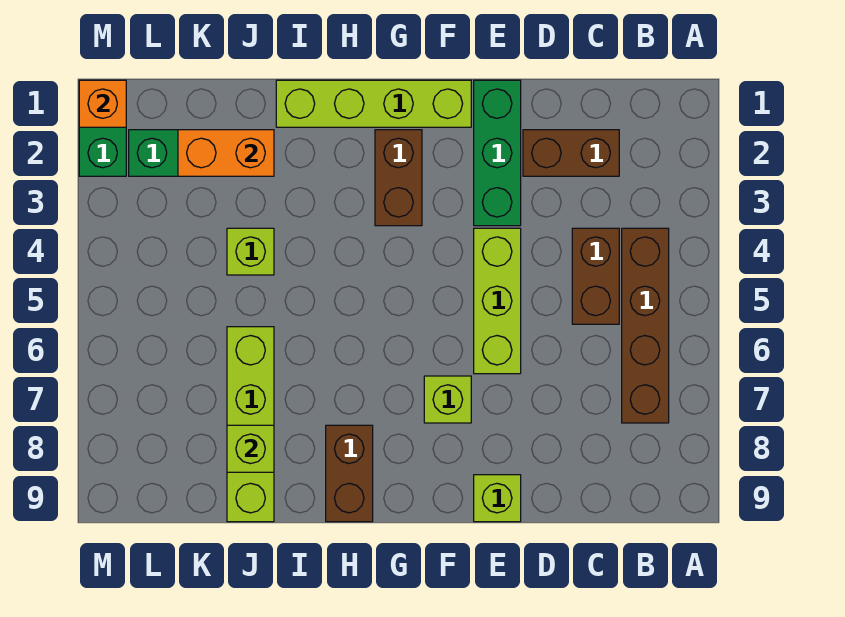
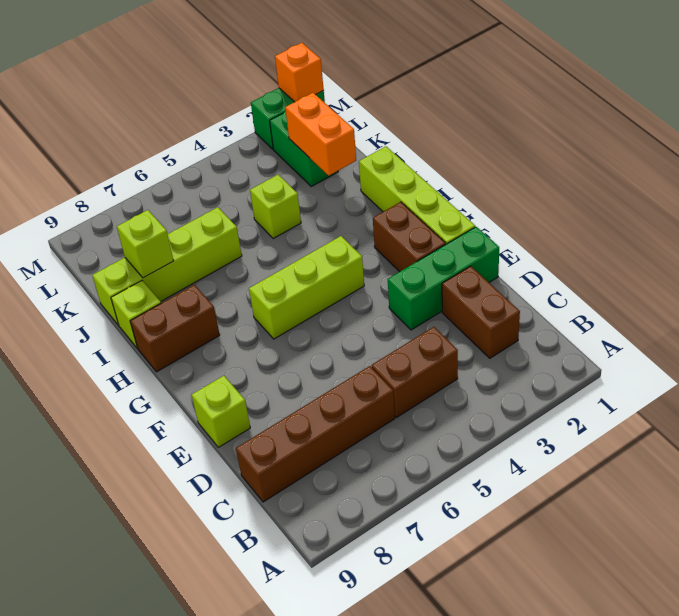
brown 1x4 brick [622,228,669,423] -> brown 1x4 brick moved to [236,366,395,502]
lime 1x3 brick [474,228,521,374] -> lime 1x3 brick moved to [249,236,364,339]
lime 1x1 brick [424,376,471,423] -> lime 1x1 brick moved to [111,281,161,348]
brown 1x2 brick [375,130,422,226] -> brown 1x2 brick turned to [373,202,446,272]

